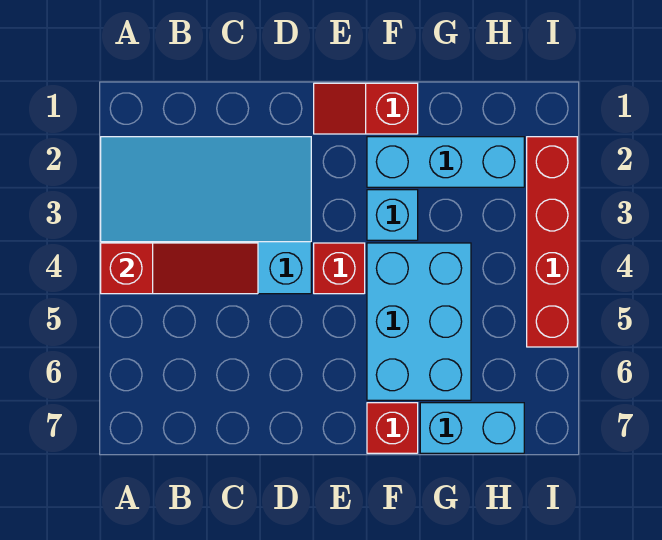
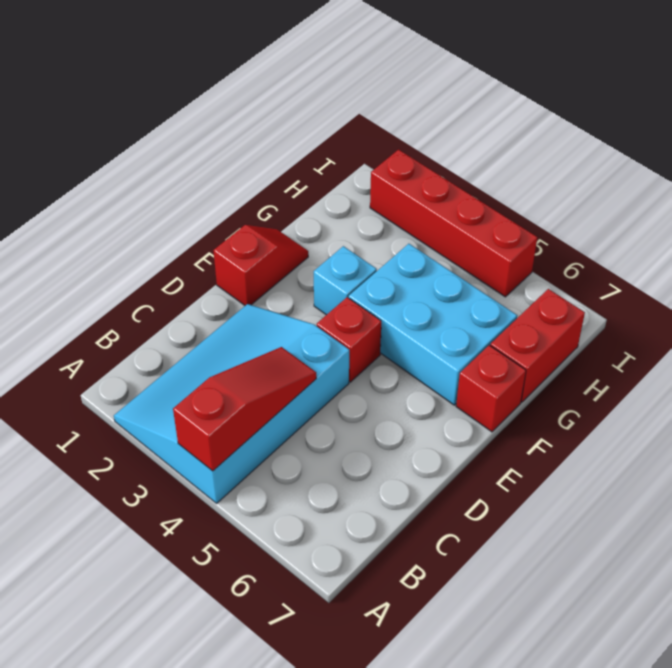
red 1x2 slope [314,83,418,134] -> red 1x2 slope turned to [213,225,308,305]
cyan 1x3 brick [367,137,524,187] -> none
cyan 1x2 brick [420,403,524,453] -> red 1x2 brick [490,289,585,402]

